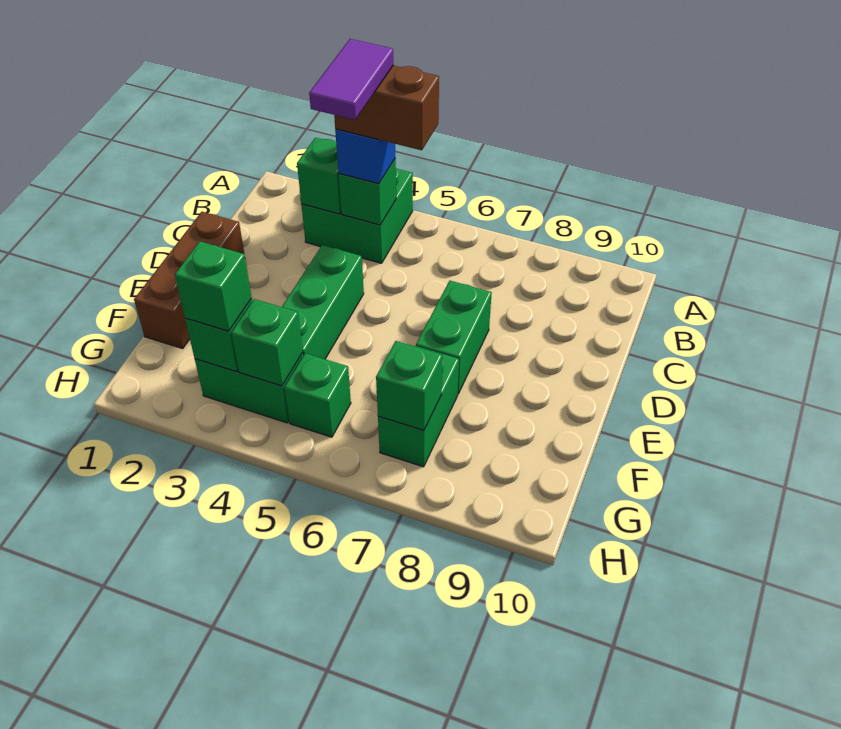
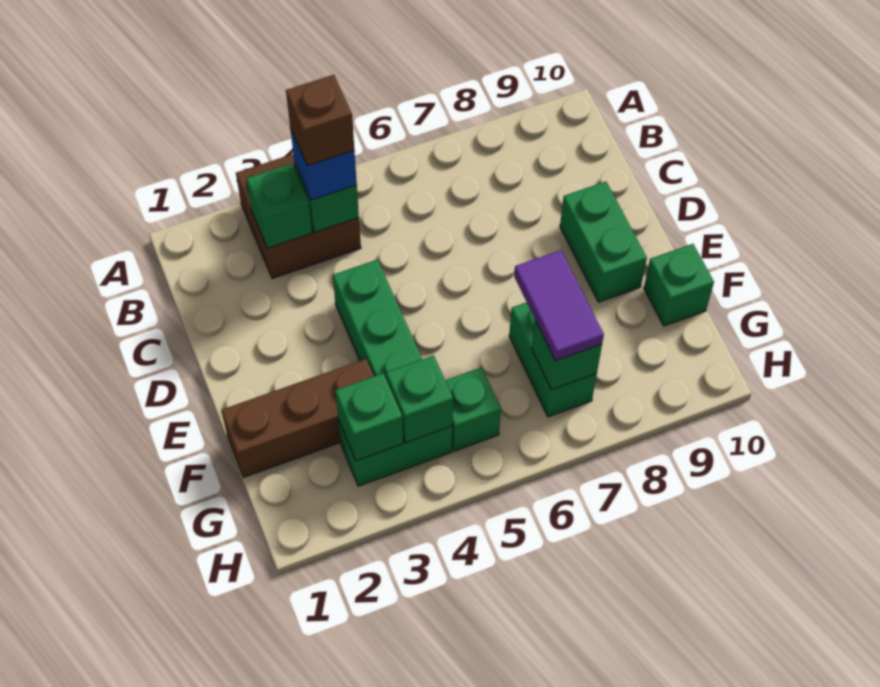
green 2x2 brick [301,169,413,263] -> brown 2x2 brick [236,154,361,279]
brown 1x2 brick [334,65,439,150] -> brown 1x1 brick [286,75,354,166]
purple 1x2 tile [309,39,393,120] -> purple 1x2 tile moved to [514,250,604,361]
brown 1x3 brick [134,212,244,349] -> brown 1x3 brick turned to [221,359,374,477]
green 1x2 brick [416,281,492,394] -> green 1x2 brick moved to [560,182,647,302]
green 1x1 brick [175,242,252,331] -> green 1x1 brick moved to [644,244,714,326]

